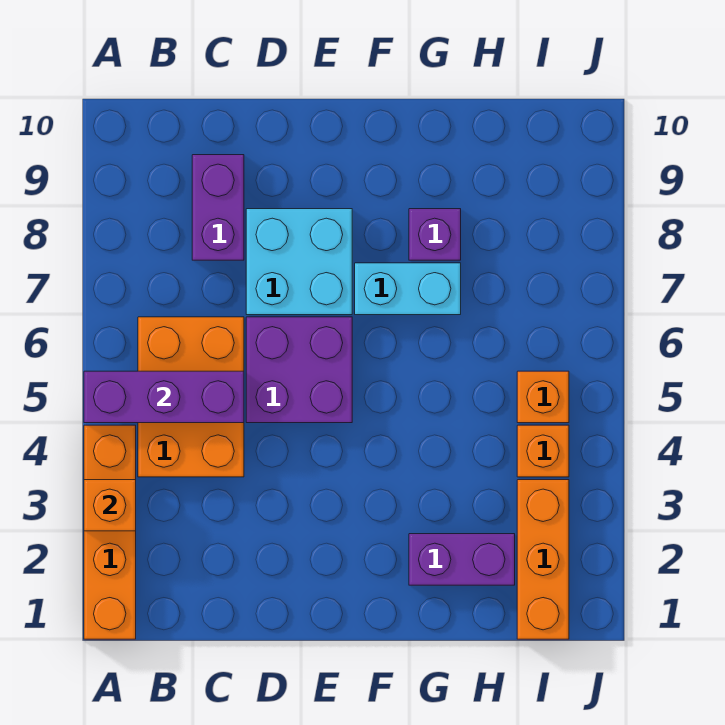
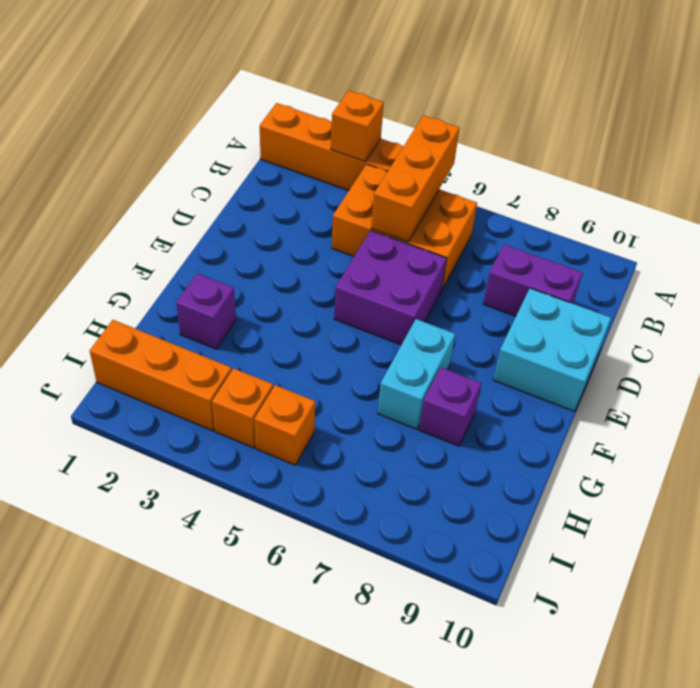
purple 1x3 brick [84,371,244,423] -> orange 1x3 brick [371,115,459,242]
cyan 2x2 brick [246,209,352,315] -> cyan 2x2 brick moved to [493,288,611,411]
purple 1x2 brick [409,534,515,585] -> purple 1x1 brick [176,274,236,349]

